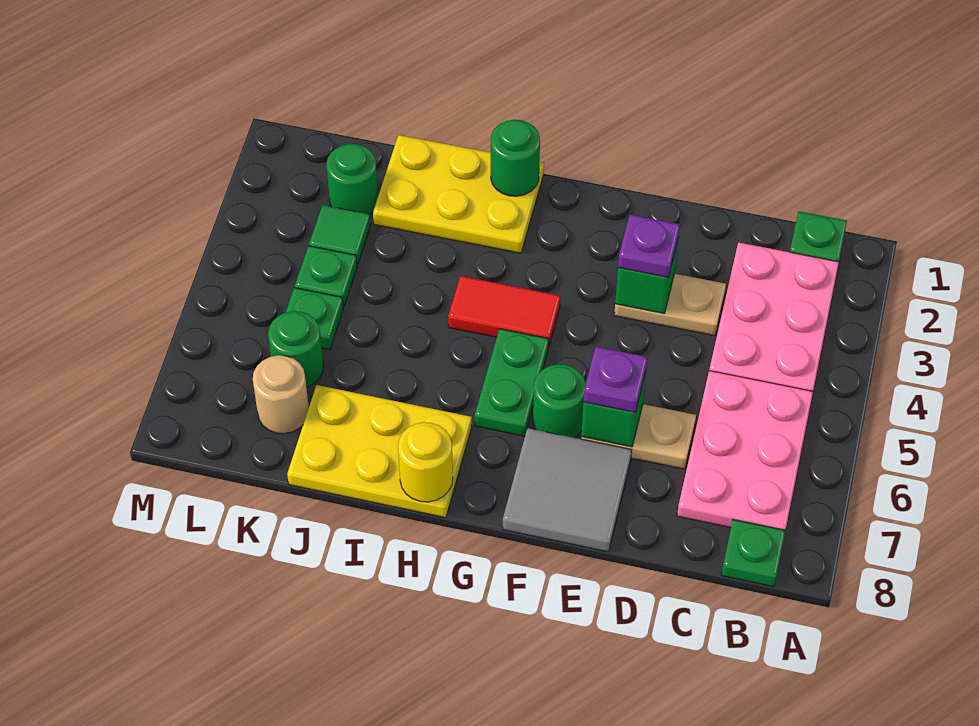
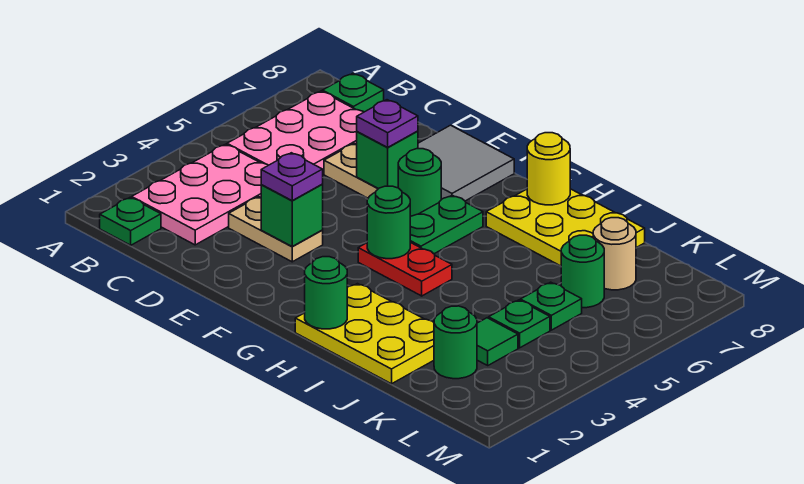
red 1x2 tile [448,276,560,348] -> red 1x2 plate [358,242,452,296]
none -> green 1x1 round brick [367,186,410,259]

